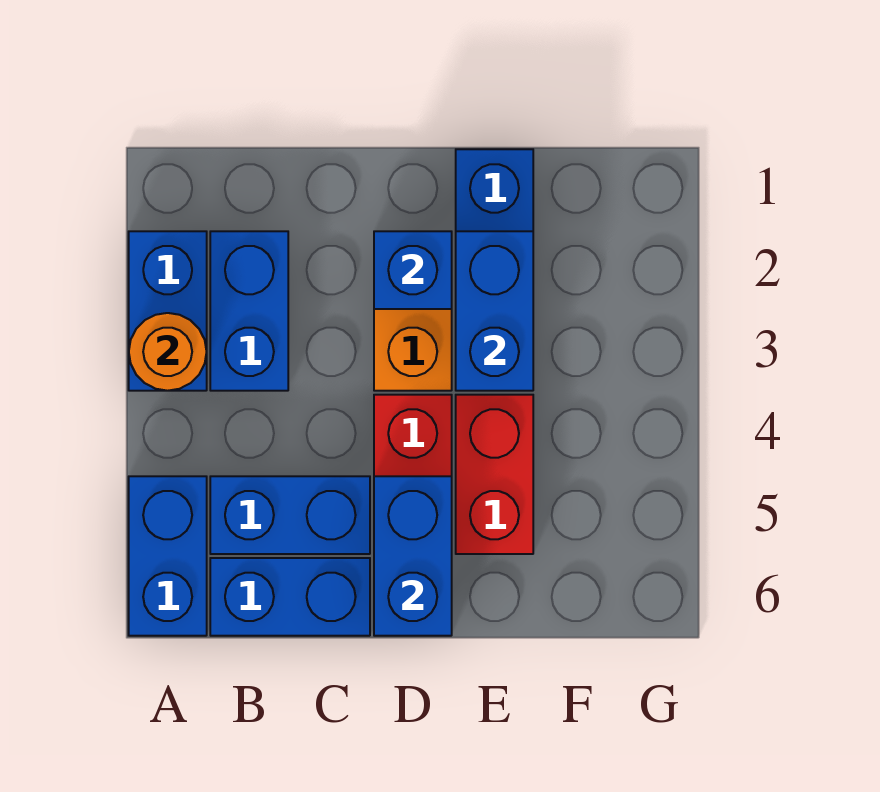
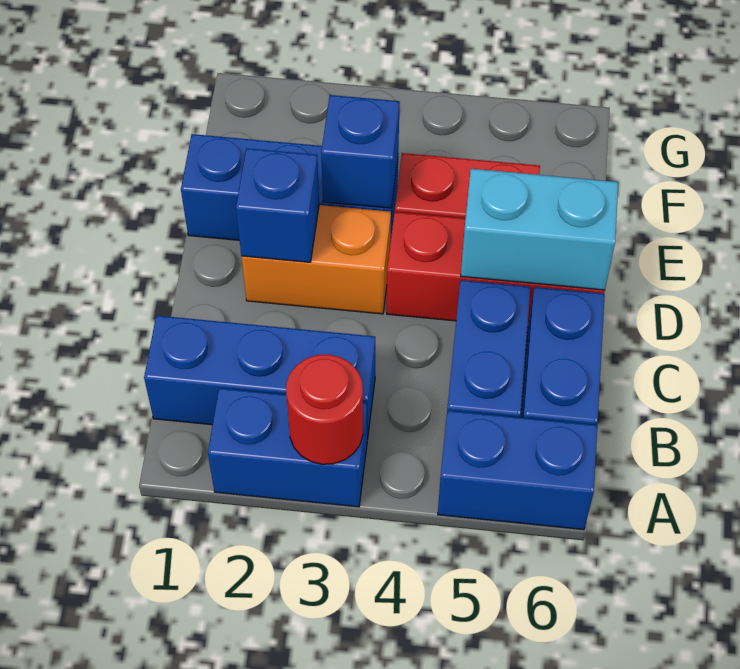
orange 1x1 round brick [129,313,207,391] -> red 1x1 round brick [286,354,363,464]
blue 1x2 brick [210,231,288,391] -> blue 1x3 brick [144,315,375,440]
blue 1x2 brick [374,476,452,636] -> cyan 1x2 brick [461,169,618,290]
blue 1x2 brick [456,231,533,391] -> blue 1x1 brick [321,95,400,208]

